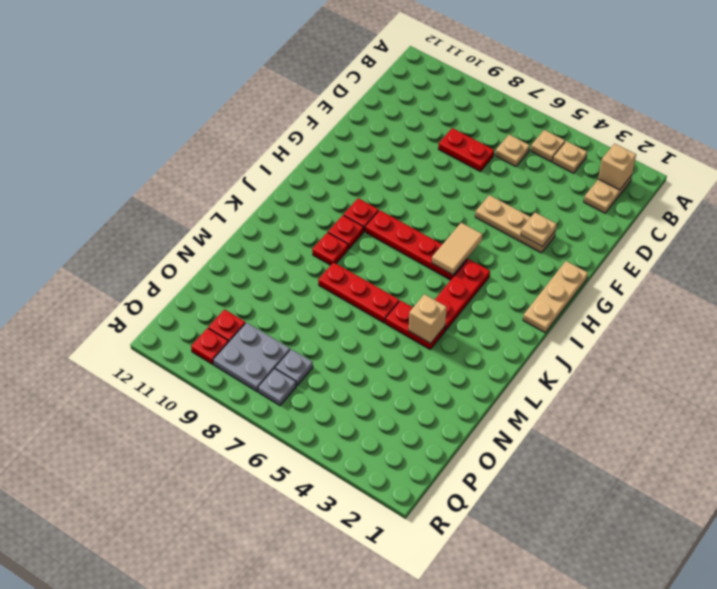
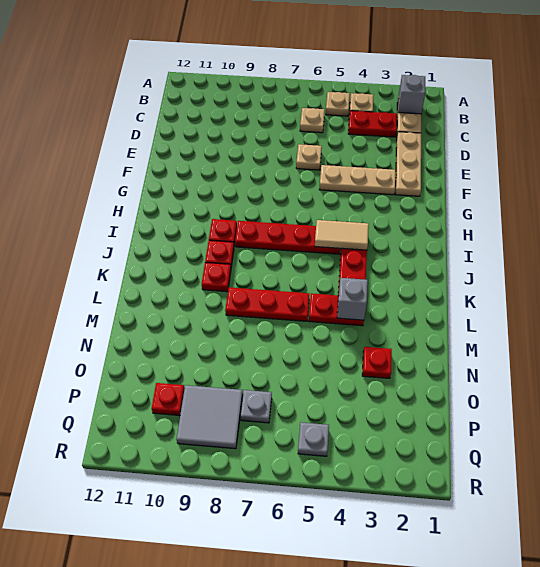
tan 1x1 brick [598,144,636,190] -> grey 1x1 brick [398,75,425,114]
red 1x2 plate [438,128,494,171] -> red 1x2 plate moved to [348,111,397,137]
tan 1x1 plate [521,212,557,246] -> tan 1x1 plate moved to [296,144,322,170]
tan 1x3 plate [523,261,588,333] -> tan 1x3 plate moved to [395,132,421,196]
tan 1x2 tile [432,223,483,275] -> tan 1x2 tile turned to [315,220,369,250]
tan 1x1 brick [409,294,447,344] -> grey 1x1 brick [337,278,368,320]
grey 2x2 plate [213,323,290,392] -> grey 2x2 tile [177,385,243,449]
grey 1x1 plate [258,368,296,406] -> grey 1x1 plate moved to [298,422,329,456]
red 1x1 plate [191,328,229,364] -> red 1x1 plate moved to [362,347,392,378]

